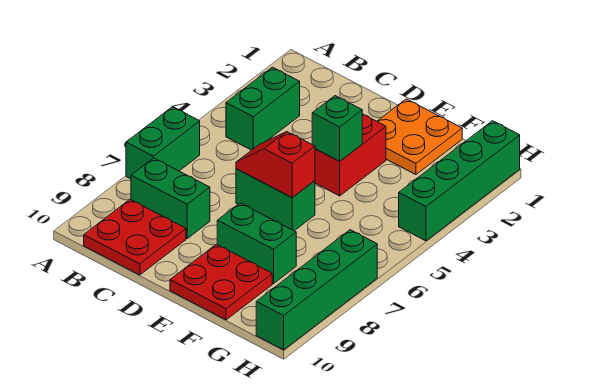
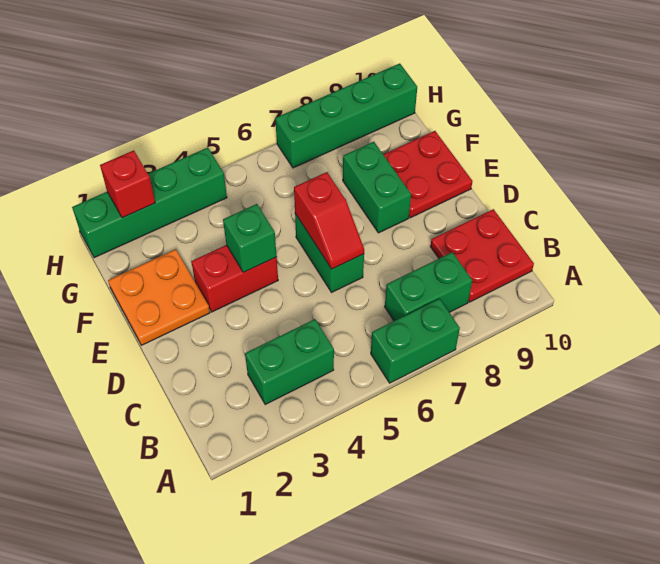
green 1x2 brick [131,158,210,238] -> green 1x2 brick turned to [385,252,472,321]
none -> red 1x1 brick [100,150,155,218]

